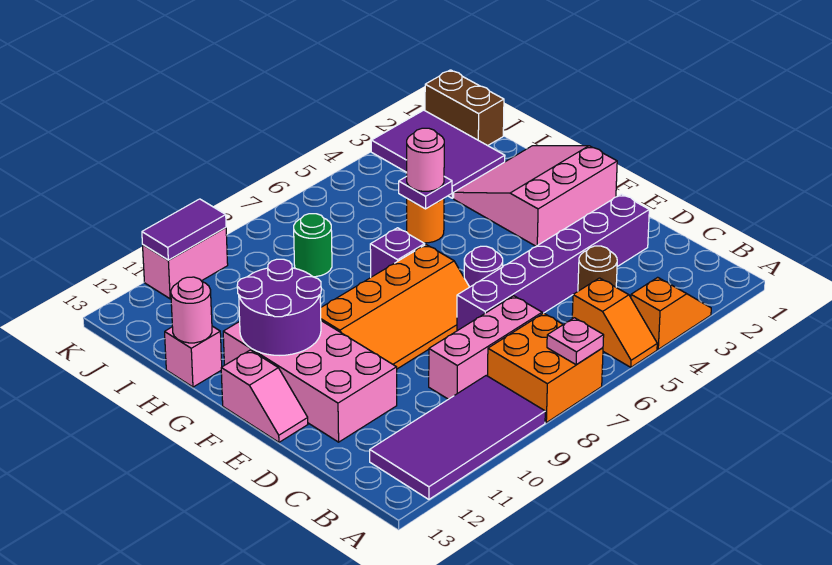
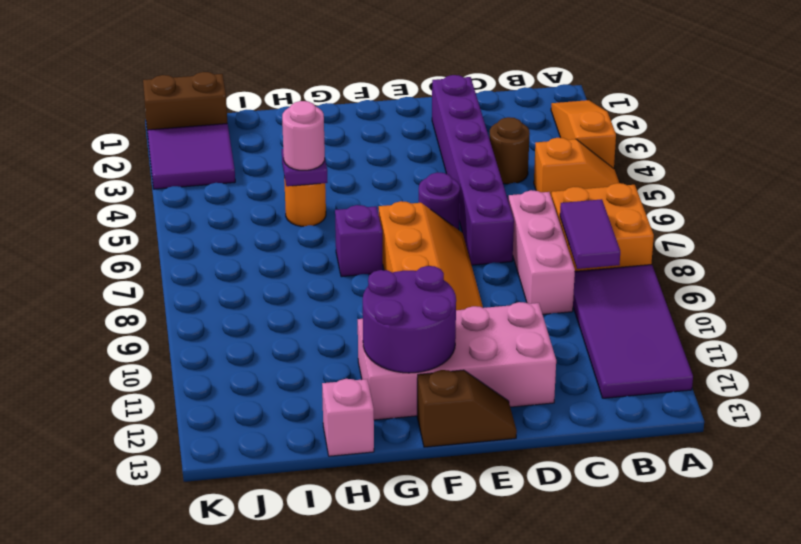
orange 1x2 slope [631,277,711,349] -> orange 1x3 slope [551,100,616,169]
pink 1x1 plate [547,318,604,365] -> none
pink 1x2 slope [221,350,308,442] -> brown 1x2 slope [417,370,517,447]
pink 3x3 slope [454,146,617,246] -> none
pink 1x1 round brick [171,277,212,343] -> none
purple 2x3 tile [371,110,505,198] -> purple 2x2 tile [148,123,235,189]
green 1x1 round brick [294,214,332,277] -> none
pink 1x2 brick [143,228,228,299] -> none
purple 1x2 tile [142,199,226,260] -> purple 1x2 tile moved to [560,199,620,269]

